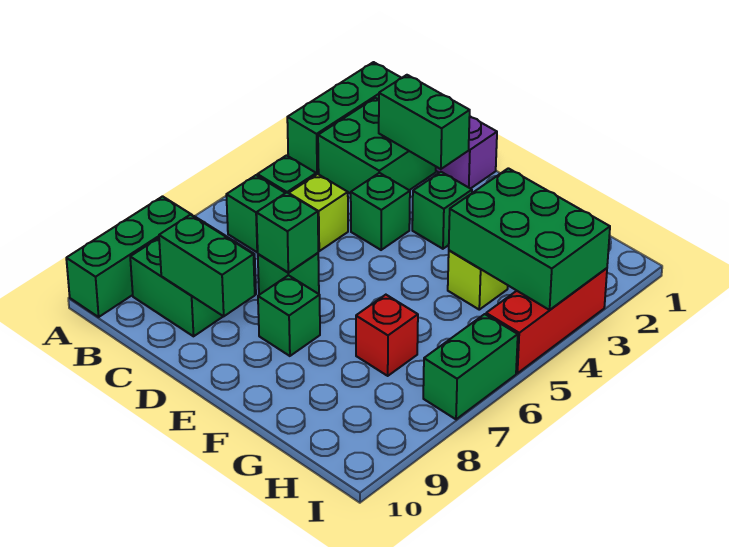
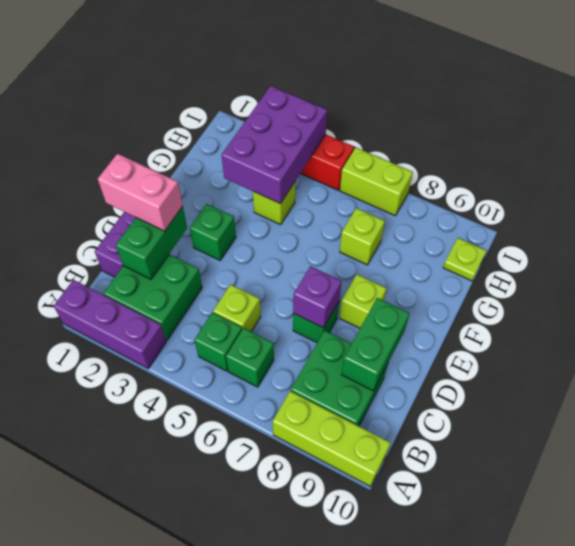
green 1x3 brick [287,62,401,174] -> purple 1x3 brick [54,280,166,369]
green 1x3 brick [66,196,192,317] -> lime 1x3 brick [273,391,390,486]
none -> pink 1x2 brick [98,154,183,231]
green 1x1 brick [351,173,410,250] -> none
green 1x1 brick [257,193,318,272] -> purple 1x1 brick [293,266,342,328]
green 1x1 brick [258,275,320,356] -> lime 1x1 brick [339,274,387,328]
green 2x3 brick [449,168,610,310] -> purple 2x3 brick [222,86,327,204]
red 1x1 brick [356,295,418,376] -> lime 1x1 brick [340,208,385,265]
none -> lime 1x1 plate [443,238,486,281]
green 1x2 brick [423,314,518,419] -> lime 1x2 brick [340,148,413,216]

